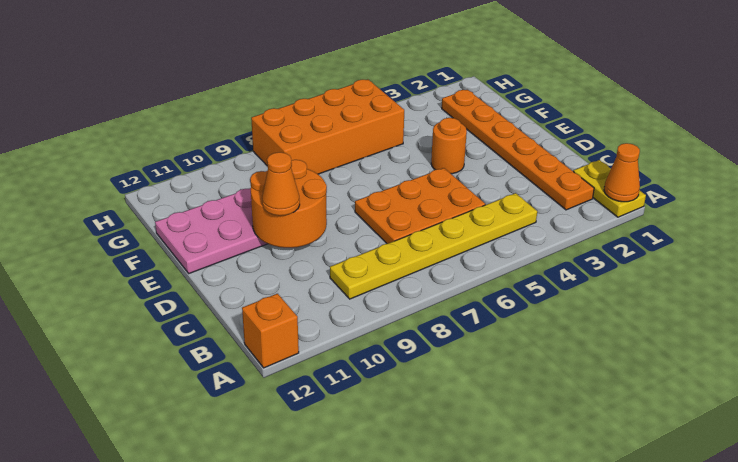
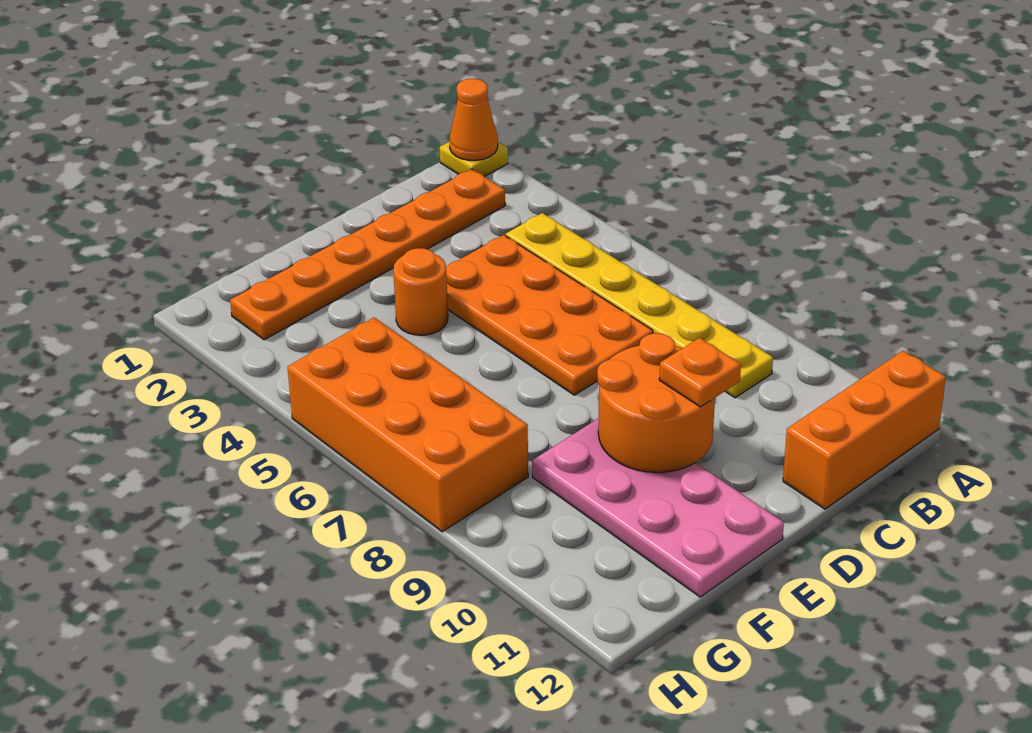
yellow 1x2 plate [573,160,646,217] -> yellow 1x1 plate [440,142,508,177]
orange 1x1 brick [242,294,299,368] -> orange 1x3 brick [783,351,946,509]
orange 2x3 plate [355,168,485,244] -> orange 2x4 plate [446,235,653,395]
orange 1x1 cone [262,152,300,216] -> orange 1x1 plate [659,338,741,407]

